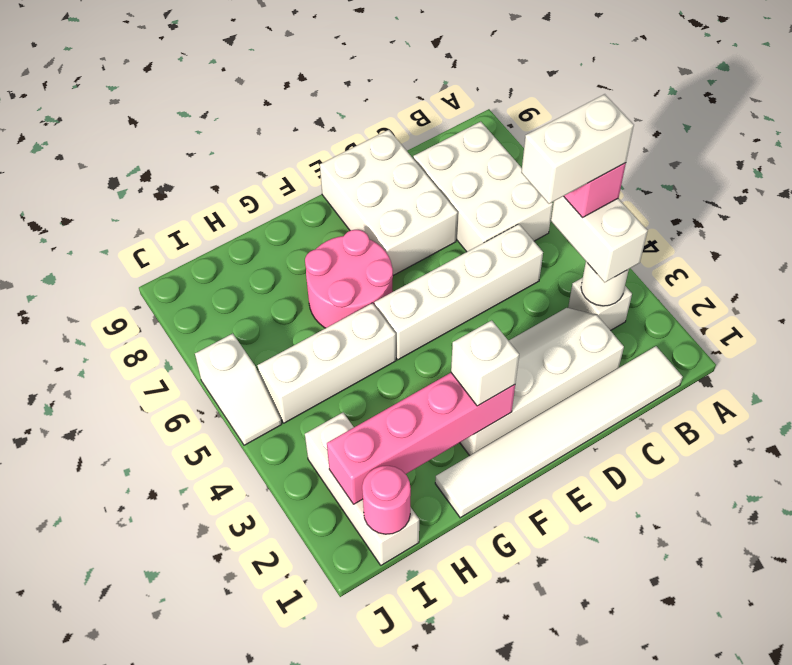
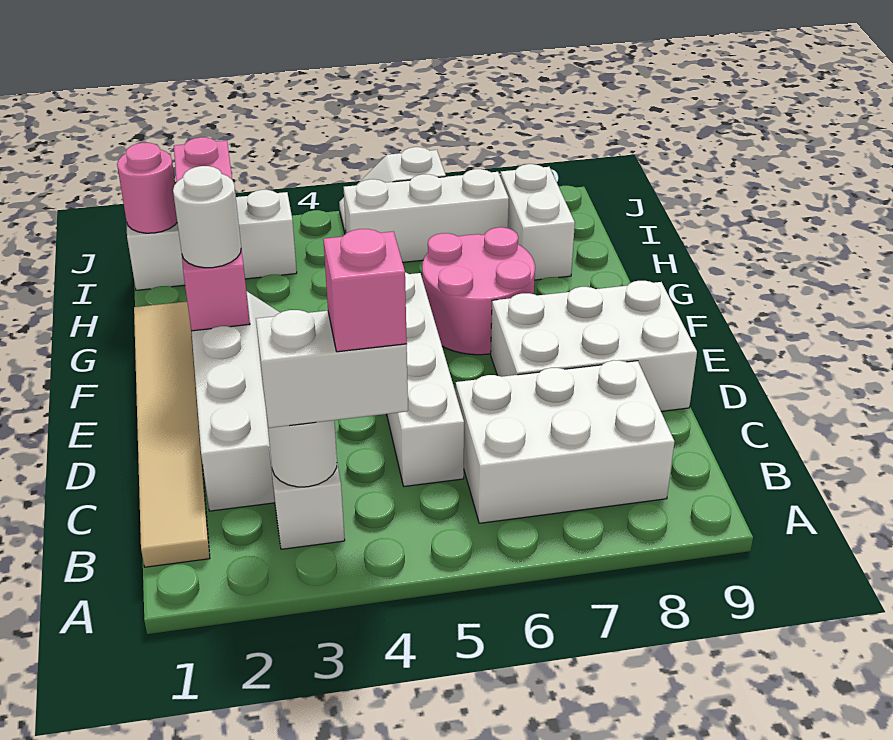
white 1x6 tile [435,346,683,518] -> tan 1x6 tile [134,302,210,567]
white 1x2 brick [521,94,634,204] -> white 1x2 brick moved to [500,164,575,280]
white 1x1 brick [451,320,519,406] -> white 1x1 round brick [173,166,241,268]
white 1x3 brick [257,303,396,423] -> white 1x3 brick turned to [344,169,509,262]

